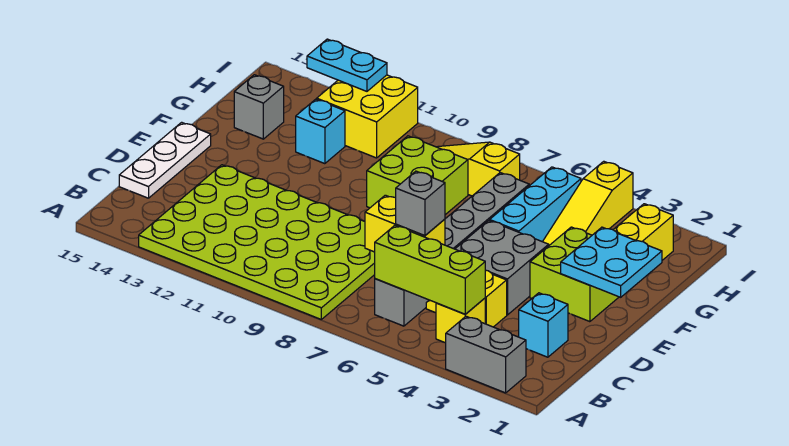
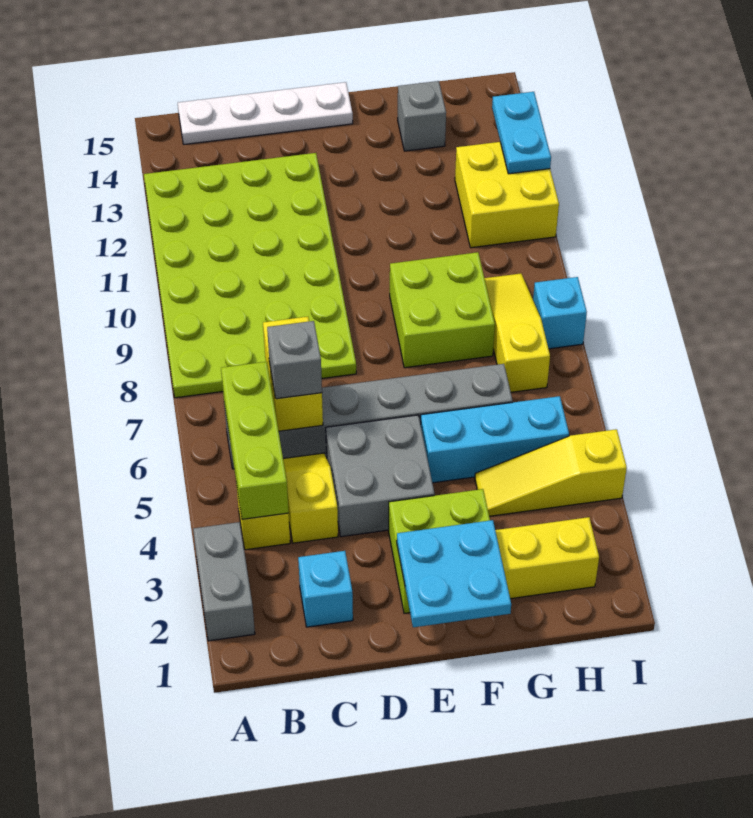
white 1x3 plate [119,122,211,198] -> white 1x4 plate [178,82,353,144]
cyan 1x1 brick [296,99,345,164] -> cyan 1x1 brick moved to [533,277,587,349]

